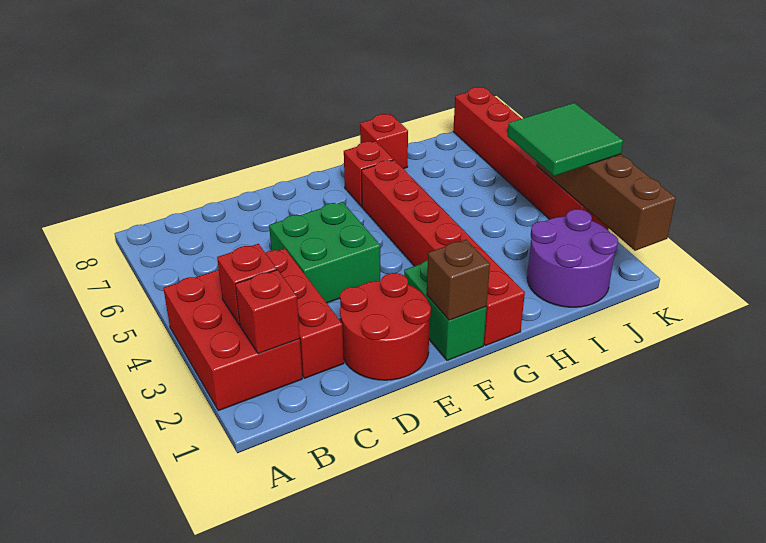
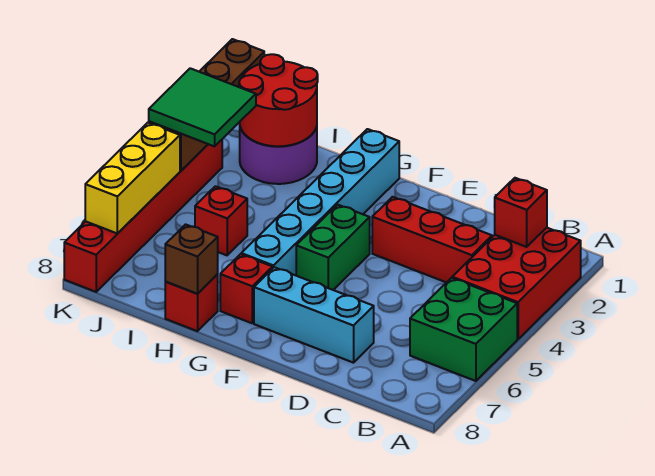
red 1x1 brick [217,244,277,325] -> red 1x1 brick moved to [195,186,247,255]
red 1x3 brick [266,248,344,378] -> red 1x3 brick turned to [372,197,492,283]
red 2x2 round brick [340,273,431,380] -> red 2x2 round brick moved to [239,54,318,146]
green 2x2 brick [269,202,380,303] -> green 2x2 brick moved to [410,278,517,381]
none -> cyan 1x3 brick [254,267,374,363]
green 1x2 brick [404,260,487,360] -> green 1x2 brick moved to [296,205,370,290]
brown 1x1 brick [427,240,490,320] -> brown 1x1 brick moved to [165,224,218,294]
red 1x6 brick [362,160,525,346] -> cyan 1x6 brick [241,129,399,275]
none -> yellow 1x3 brick [85,123,180,234]

